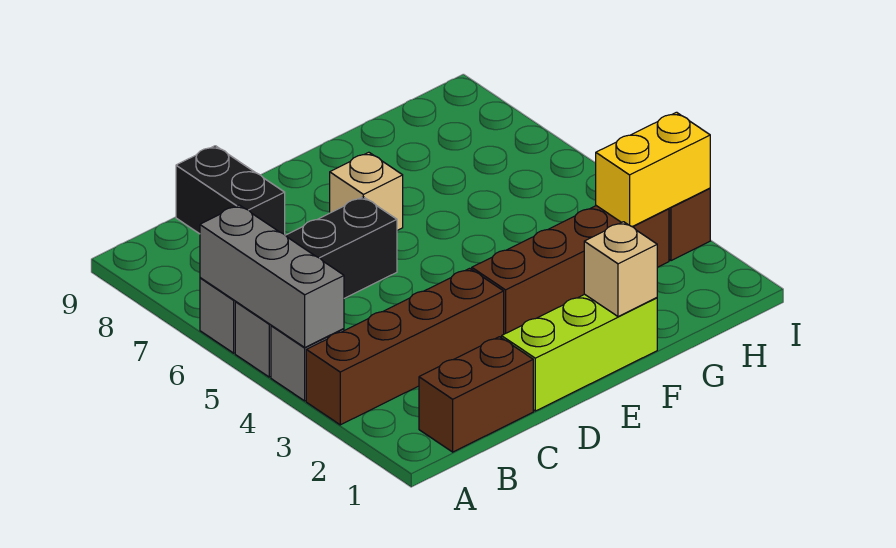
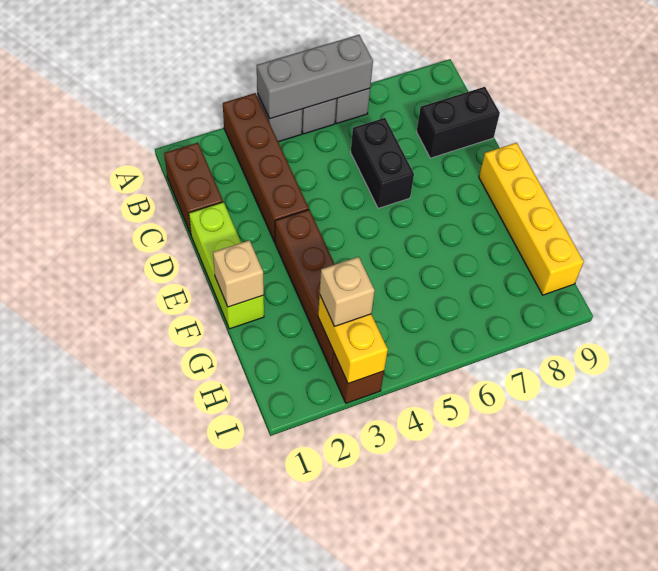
tan 1x1 brick [330,152,403,230] -> tan 1x1 brick moved to [320,257,375,326]
none -> yellow 1x4 brick [479,143,584,295]

